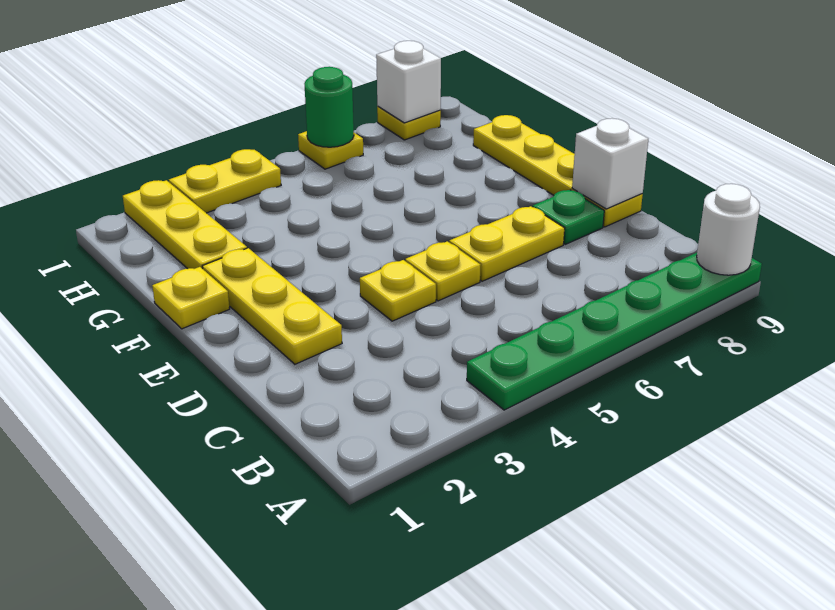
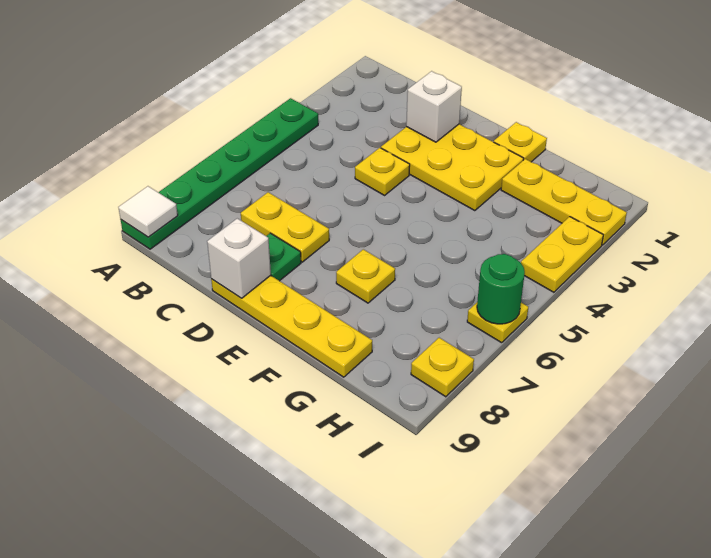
white 1x1 round brick [697,184,760,275] -> white 1x1 tile [118,186,178,237]
yellow 1x3 plate [202,248,342,364] -> yellow 2x3 plate [381,124,524,211]
yellow 1x1 plate [405,241,480,301] -> yellow 1x1 plate moved to [336,249,395,303]
yellow 1x2 plate [449,206,565,281] -> yellow 1x2 plate turned to [241,192,329,262]
white 1x1 brick [376,41,441,123] -> white 1x1 brick moved to [406,71,462,142]

